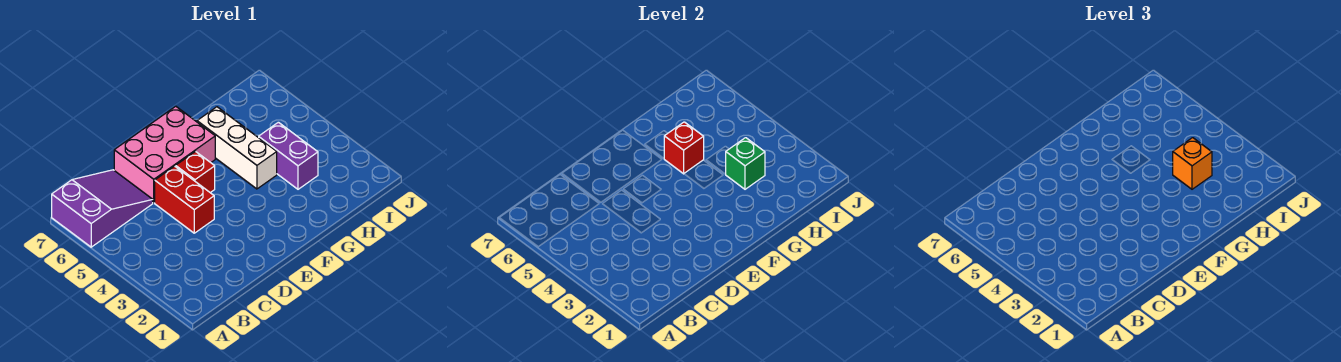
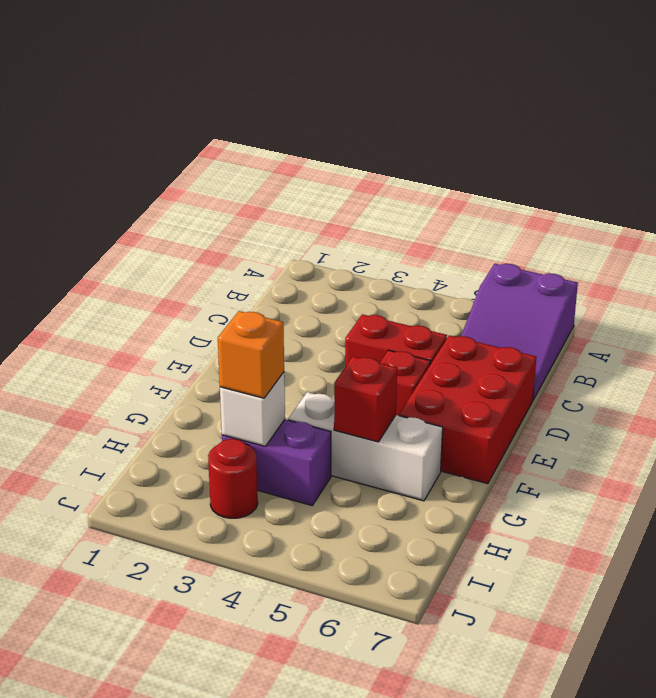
pink 2x3 brick [114,106,215,203] -> red 2x3 brick [399,335,536,484]
green 1x1 brick [726,138,765,189] -> white 1x1 brick [220,372,285,446]
none -> red 1x1 round brick [208,439,258,518]

